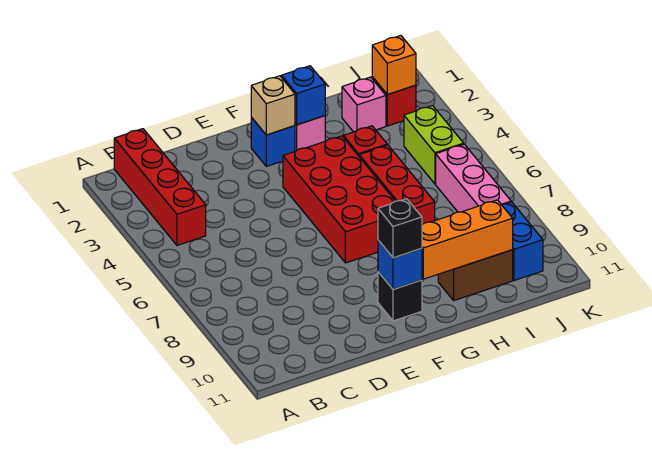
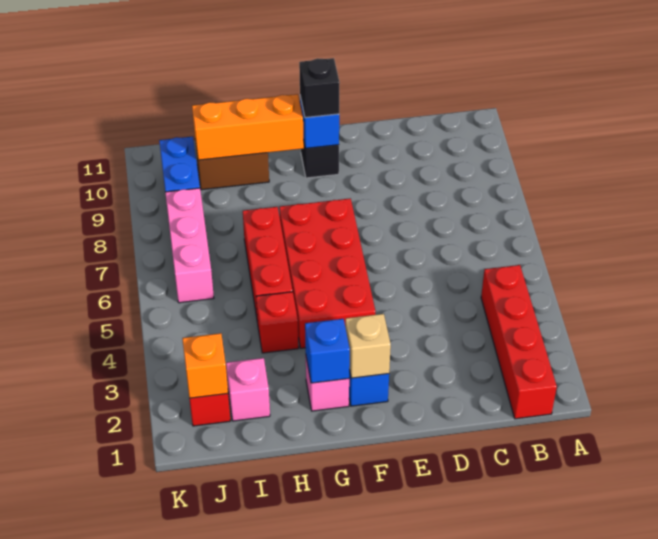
lime 1x2 brick [404,106,464,184] -> none

